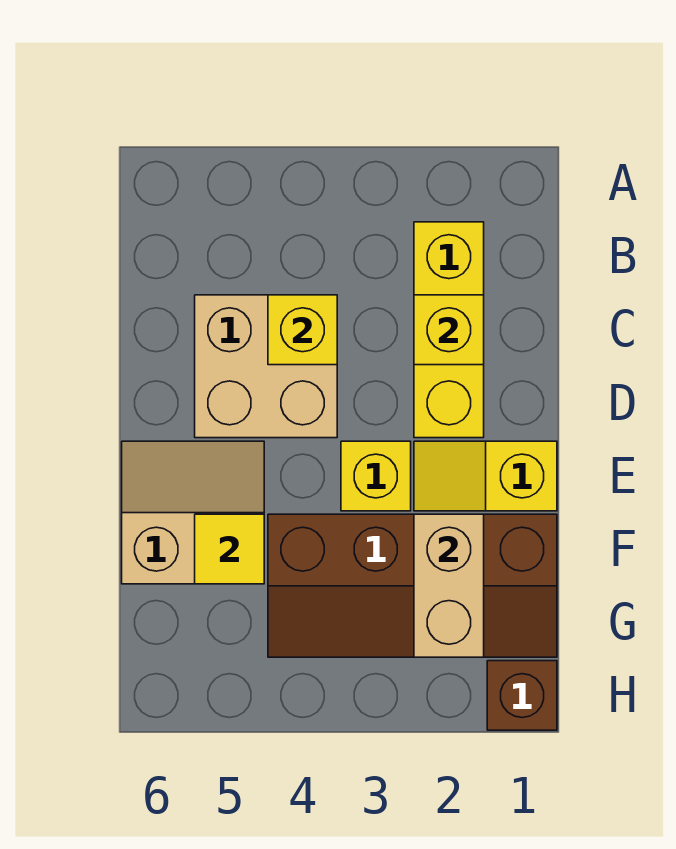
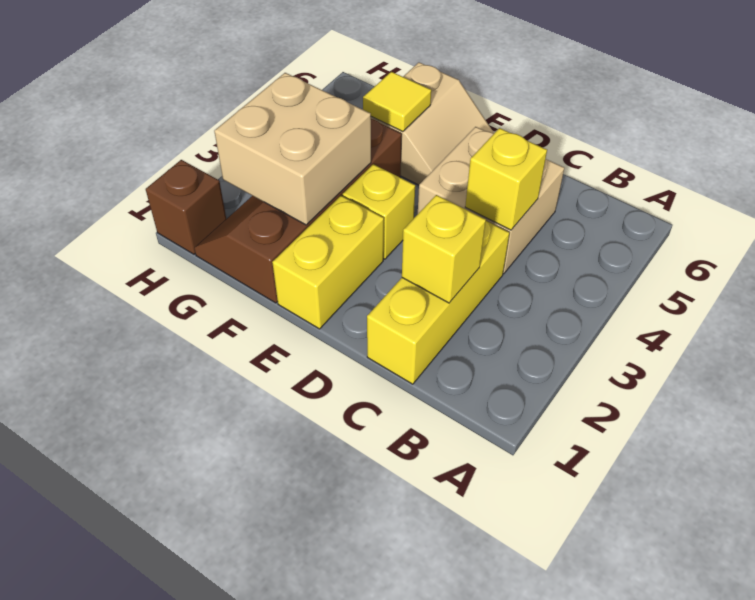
yellow 1x3 brick [414,222,484,438] -> yellow 1x3 brick turned to [367,221,509,384]
yellow 1x2 slope [414,441,557,511] -> yellow 1x2 brick [272,196,384,329]
tan 1x2 brick [414,514,484,657] -> tan 2x2 brick [214,73,371,225]

